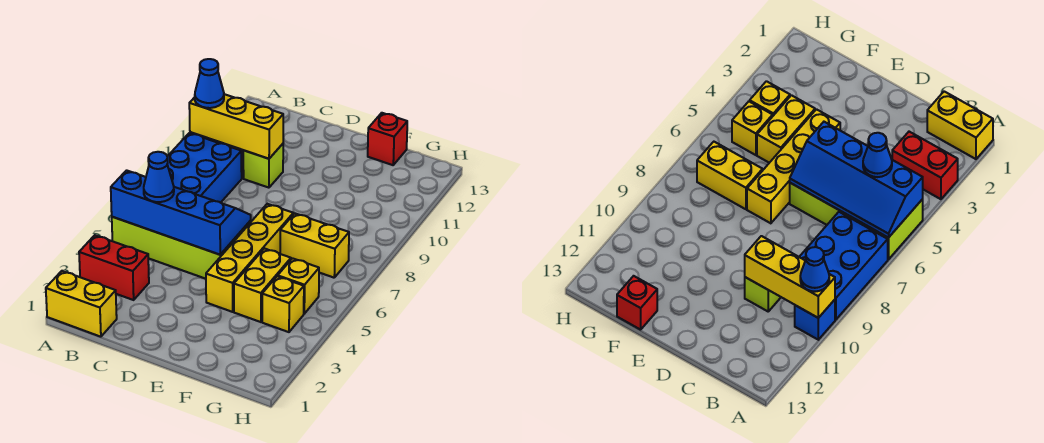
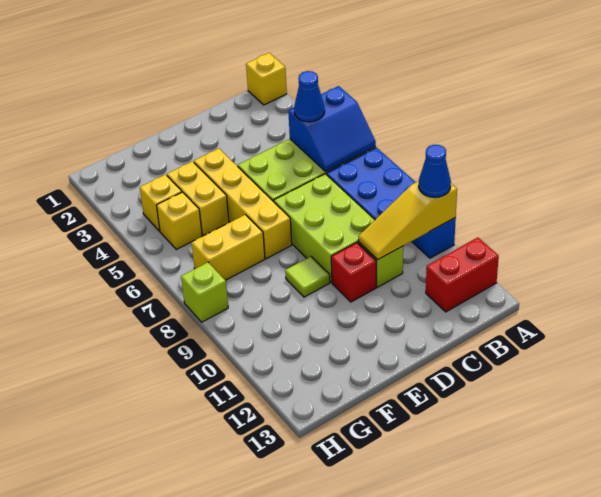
yellow 1x2 brick [46,271,117,337] -> yellow 1x1 brick [246,53,287,105]
red 1x2 brick [79,235,149,300] -> red 1x2 brick moved to [426,237,499,312]
blue 2x4 slope [111,170,251,255] -> blue 2x2 slope [288,86,376,172]
yellow 1x3 brick [189,94,283,159] -> yellow 1x3 slope [358,181,457,260]
none -> lime 2x3 brick [274,174,375,282]
none -> lime 1x1 tile [285,257,330,297]
red 1x1 brick [368,113,407,165] -> red 1x1 brick moved to [331,243,376,302]
none -> lime 1x1 brick [181,262,228,322]

